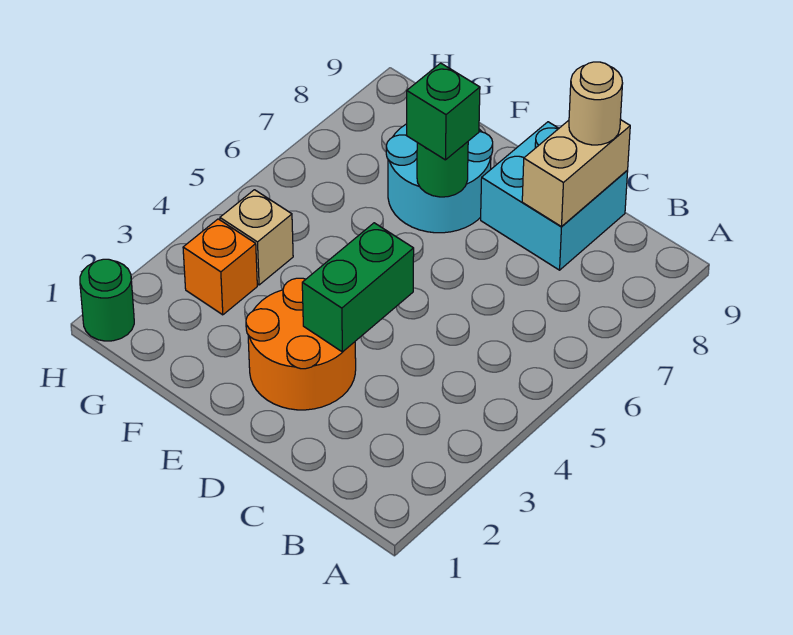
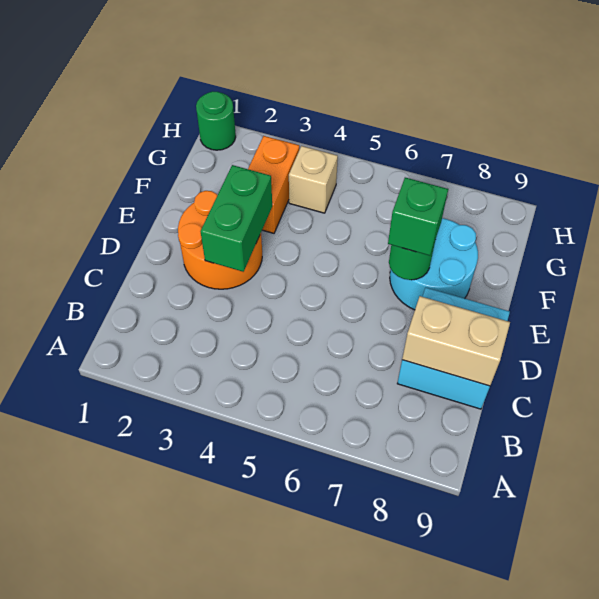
tan 1x1 round brick [569,62,623,145] -> none
green 1x2 brick [302,223,414,352] -> green 1x2 brick turned to [200,165,272,272]
orange 1x1 brick [183,219,257,315] -> orange 1x2 brick [248,136,299,233]

